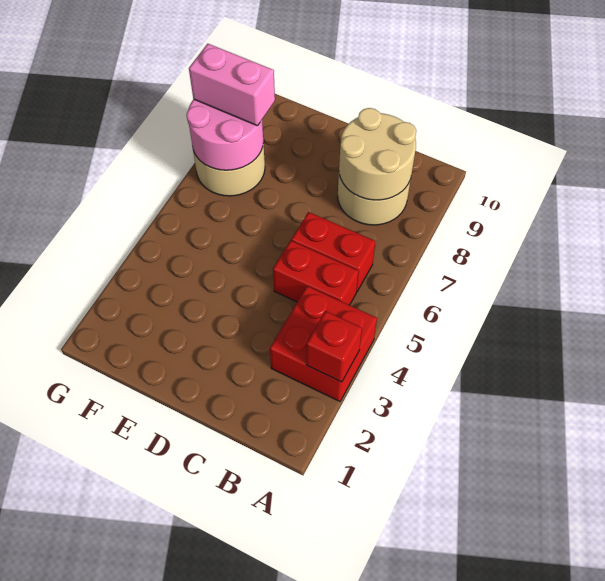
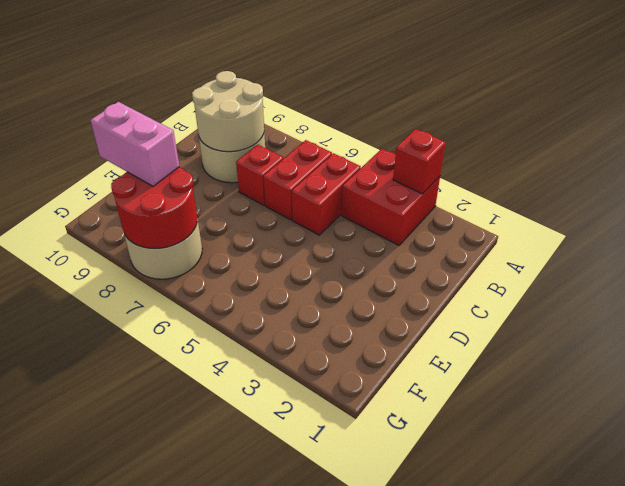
none -> red 1x1 brick [236,144,283,205]
pink 2x2 round brick [186,99,263,170] -> red 2x2 round brick [111,167,197,249]
pink 1x2 brick [189,44,275,126] -> pink 1x2 brick turned to [90,102,179,186]

